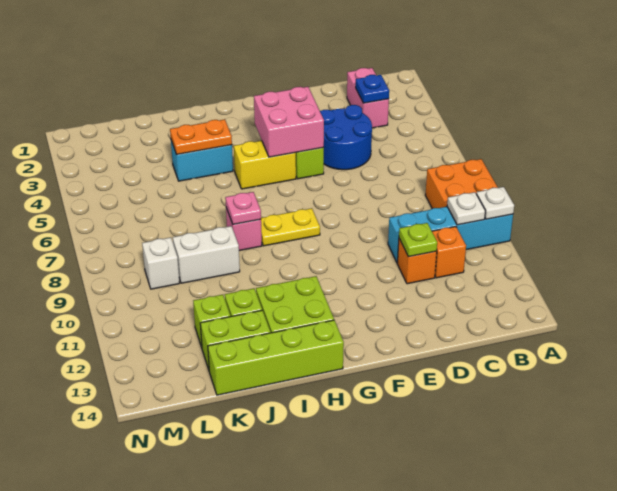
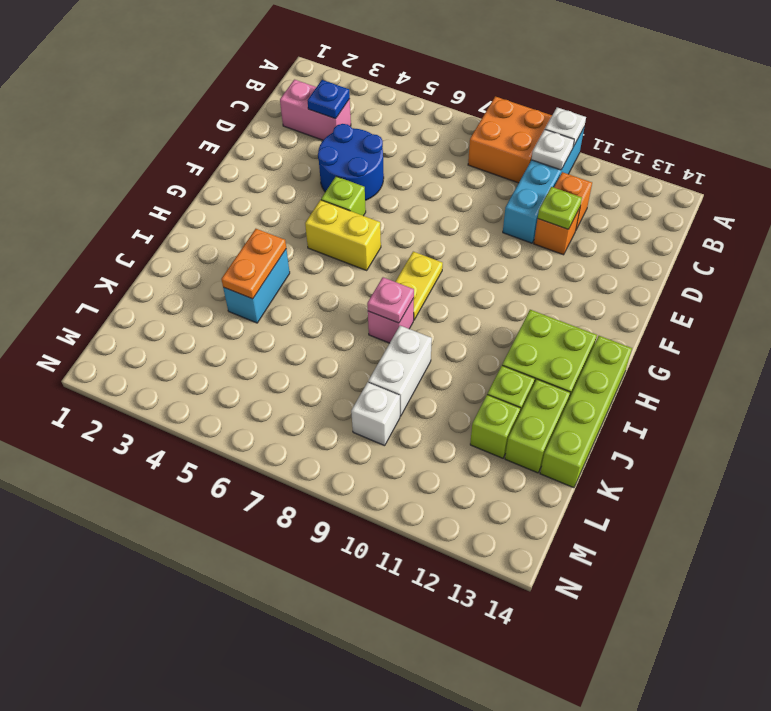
pink 2x2 brick [254,87,324,157] -> none
yellow 1x2 brick [234,141,296,189] -> yellow 1x2 brick turned to [305,200,381,270]

